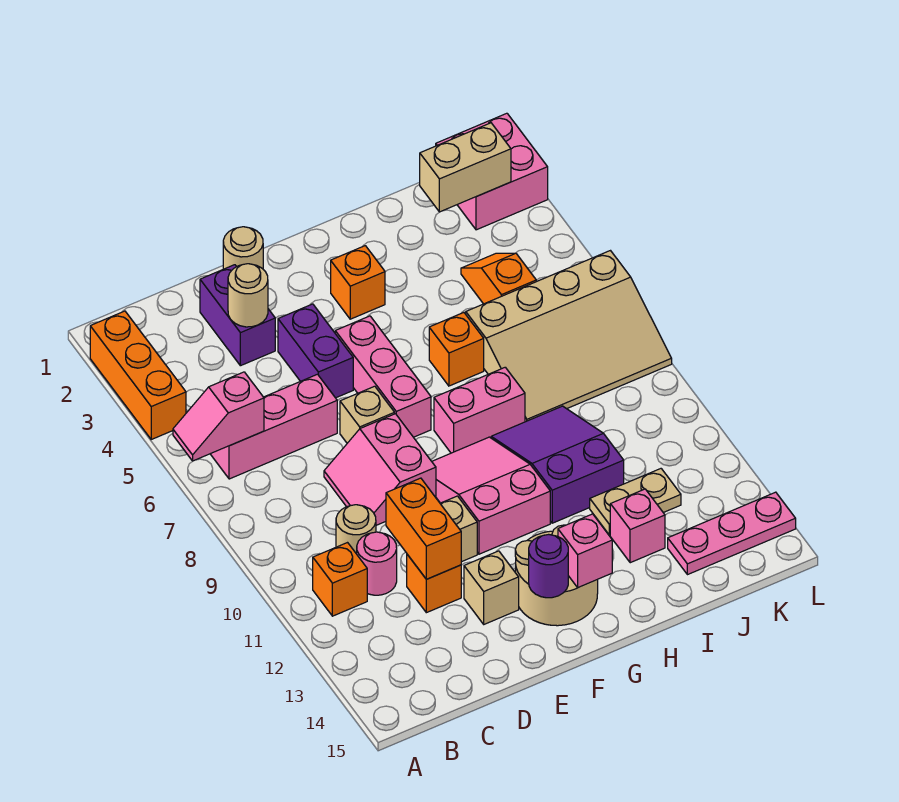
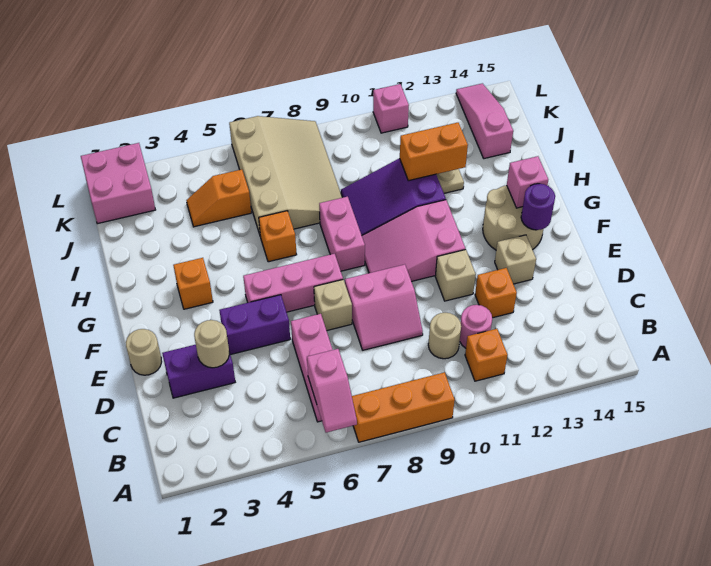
orange 1x3 brick [90,311,186,439] -> orange 1x3 brick moved to [352,372,455,442]
orange 1x2 brick [386,478,461,579] -> orange 1x2 brick moved to [400,123,468,181]
pink 1x1 brick [610,489,665,563] -> pink 1x1 brick moved to [373,84,409,133]
tan 1x2 brick [420,123,511,212] -> none
pink 1x3 plate [668,492,796,575] -> pink 1x3 slope [456,83,513,159]

